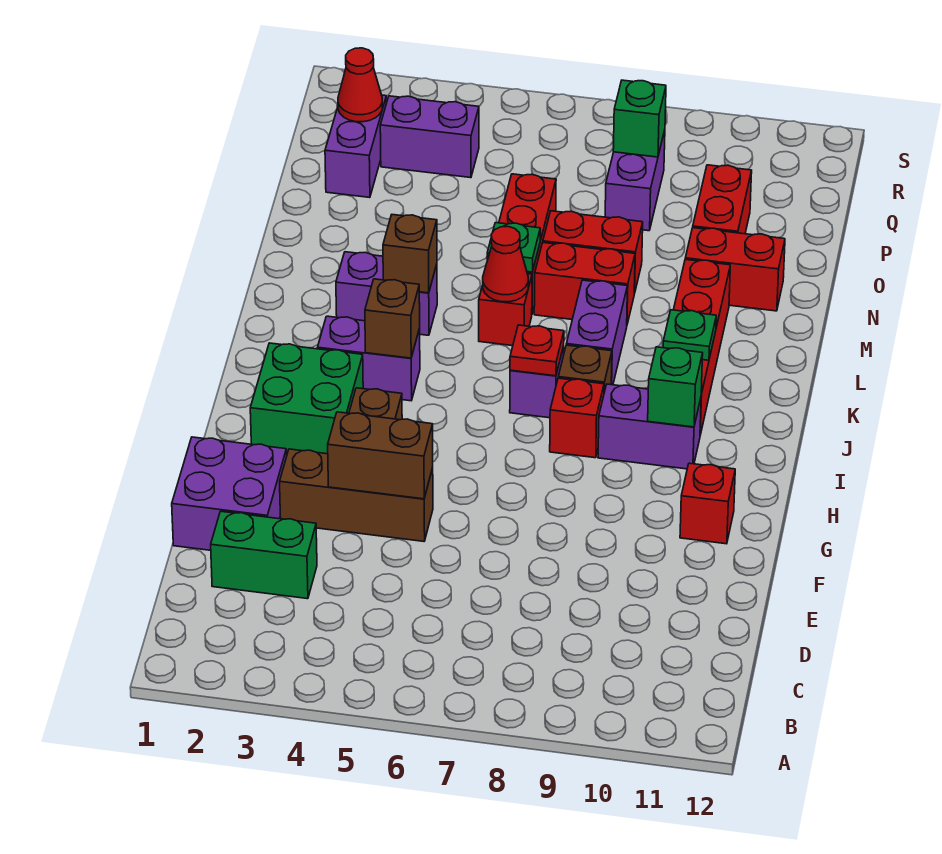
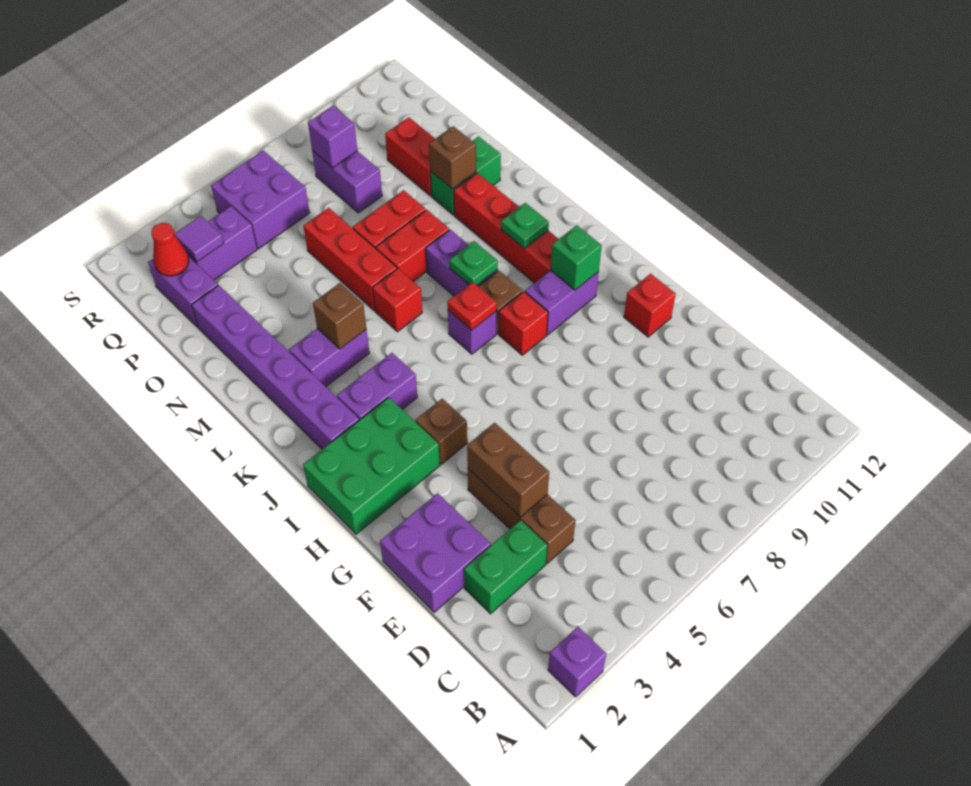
none -> purple 1x1 brick [548,627,606,697]
brown 1x3 brick [280,449,433,541] -> brown 1x3 brick turned to [468,469,575,563]
brown 1x2 brick [328,412,433,499] -> brown 1x2 brick turned to [467,423,549,517]
green 2x2 brick [250,343,363,454] -> green 2x3 brick [303,397,440,534]
none -> purple 1x6 brick [192,285,359,449]
brown 1x1 brick [365,279,420,358] -> brown 1x1 brick moved to [429,126,476,189]
red 1x1 cone [483,226,528,302] -> none
green 1x1 plate [487,223,540,272] -> green 1x1 plate moved to [449,241,498,285]
red 1x2 brick [685,228,785,311] -> green 1x2 brick [430,136,501,215]
none -> purple 1x1 tile [175,216,224,262]
none -> purple 2x2 brick [211,150,310,249]
green 1x1 brick [613,80,666,157] -> purple 1x1 brick [308,106,357,168]

